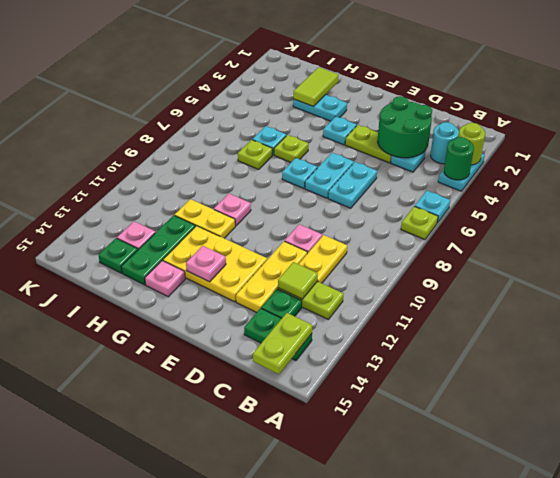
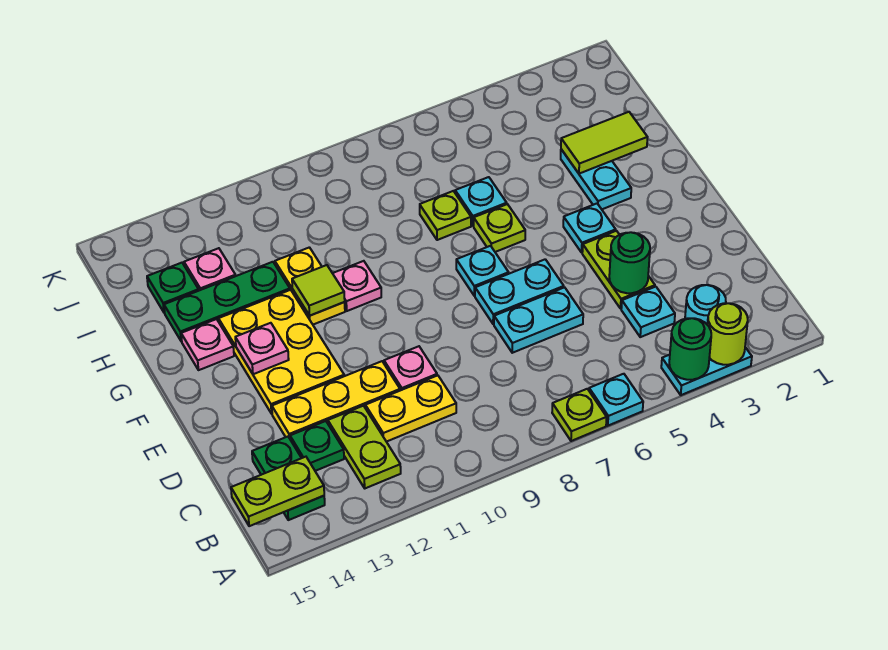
green 2x2 round brick [378,96,432,158] -> green 1x1 round brick [609,232,650,293]
lime 1x1 tile [278,262,318,299] -> lime 1x1 tile moved to [292,265,345,316]

